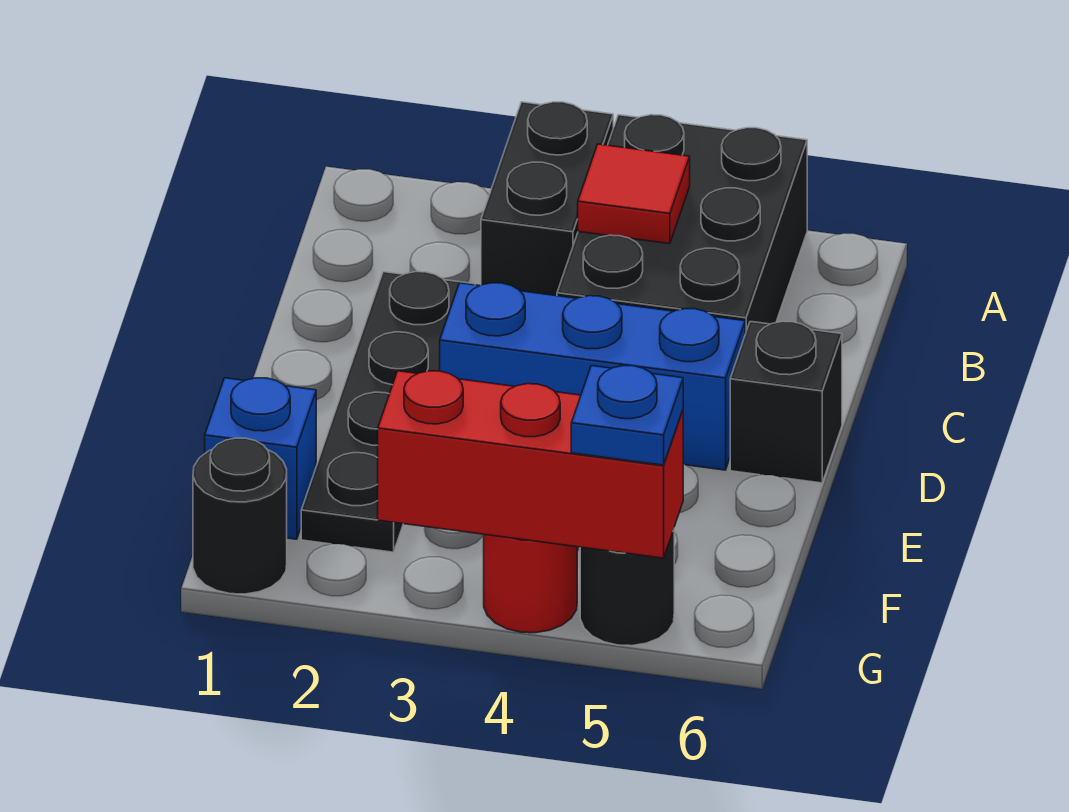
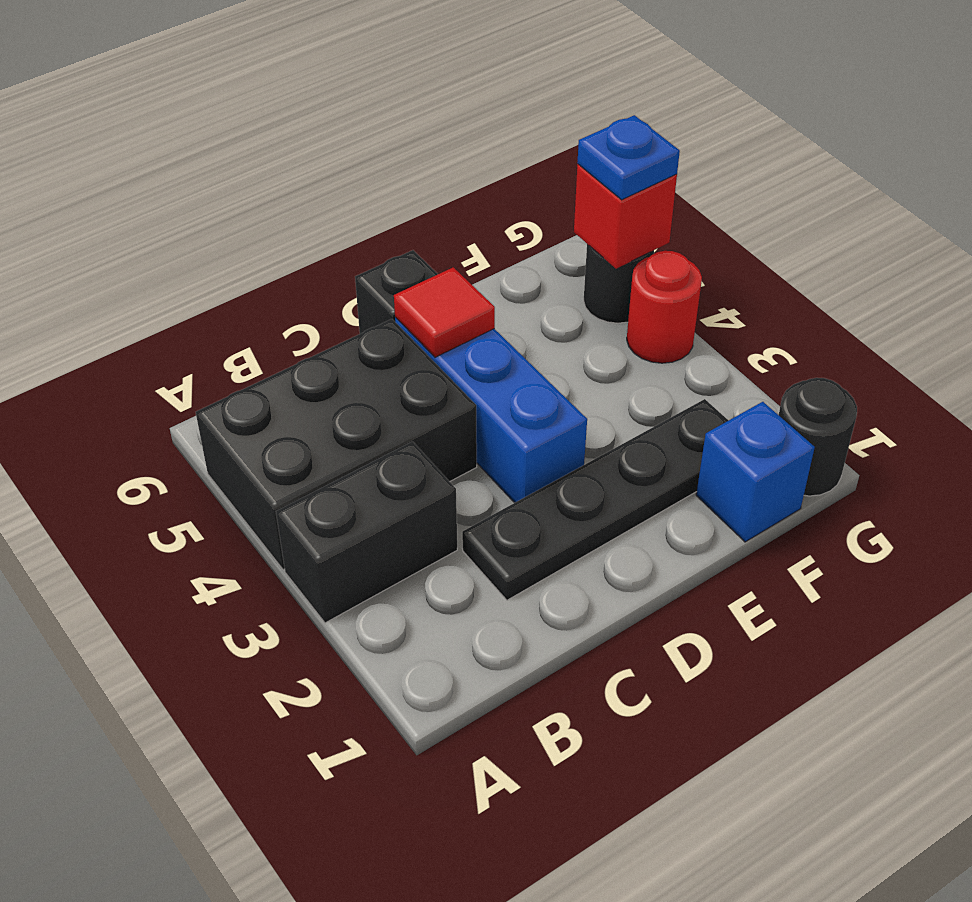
red 1x1 tile [578,144,690,244] -> red 1x1 tile moved to [394,267,495,357]
red 1x3 brick [378,371,683,558] -> red 1x1 brick [574,164,677,269]

